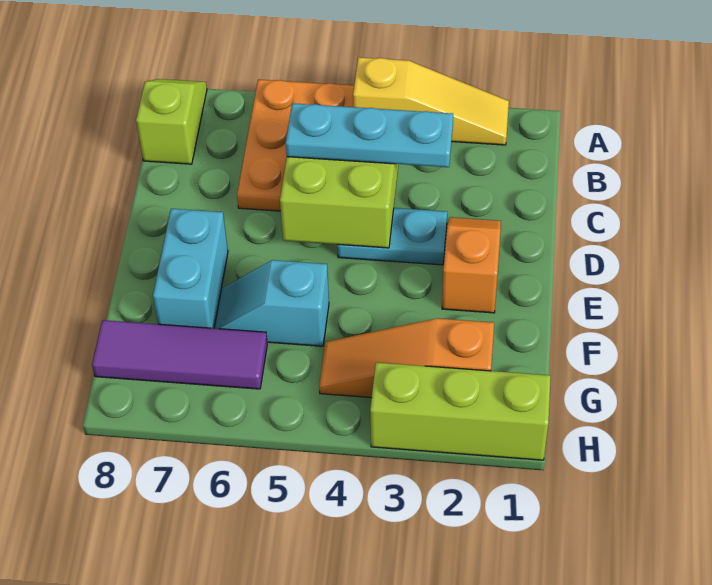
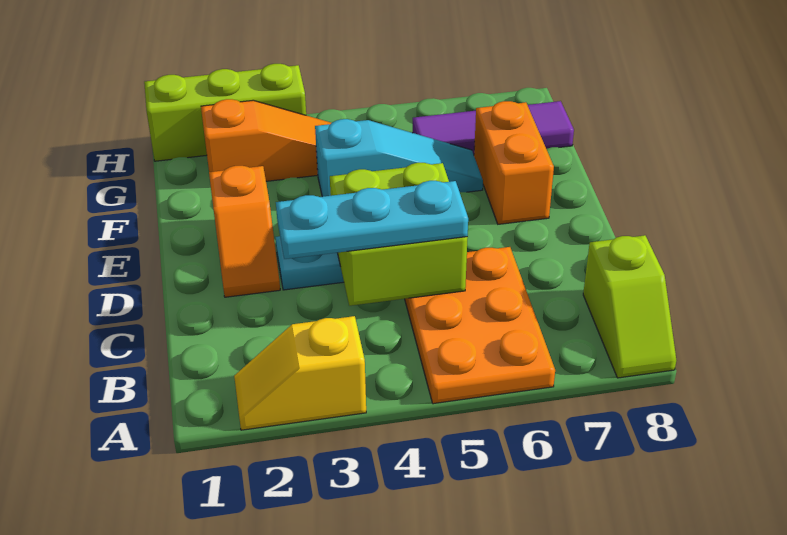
yellow 1x3 slope [353,57,509,145] -> yellow 1x2 slope [234,316,366,430]
cyan 1x2 brick [153,209,228,328] -> orange 1x2 brick [474,101,554,224]
cyan 1x2 slope [215,260,329,346] -> cyan 1x3 slope [315,119,483,197]

